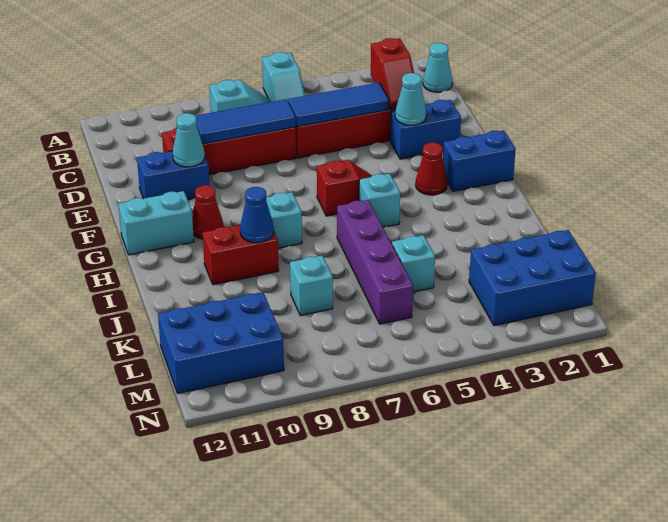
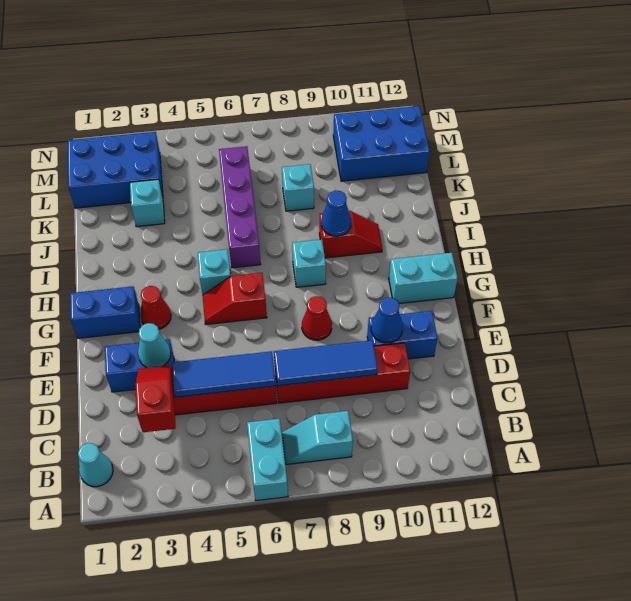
cyan 1x2 slope [262,52,305,102] -> cyan 1x2 brick [247,419,288,501]
cyan 1x1 cone [173,113,205,167] -> blue 1x1 cone [371,297,403,343]
red 1x1 cone [192,185,223,239] -> red 1x1 cone moved to [302,296,332,340]
red 1x2 brick [203,225,279,285] -> red 1x2 slope [319,210,383,258]
cyan 1x1 brick [392,235,435,292] -> cyan 1x1 brick moved to [130,179,165,227]

